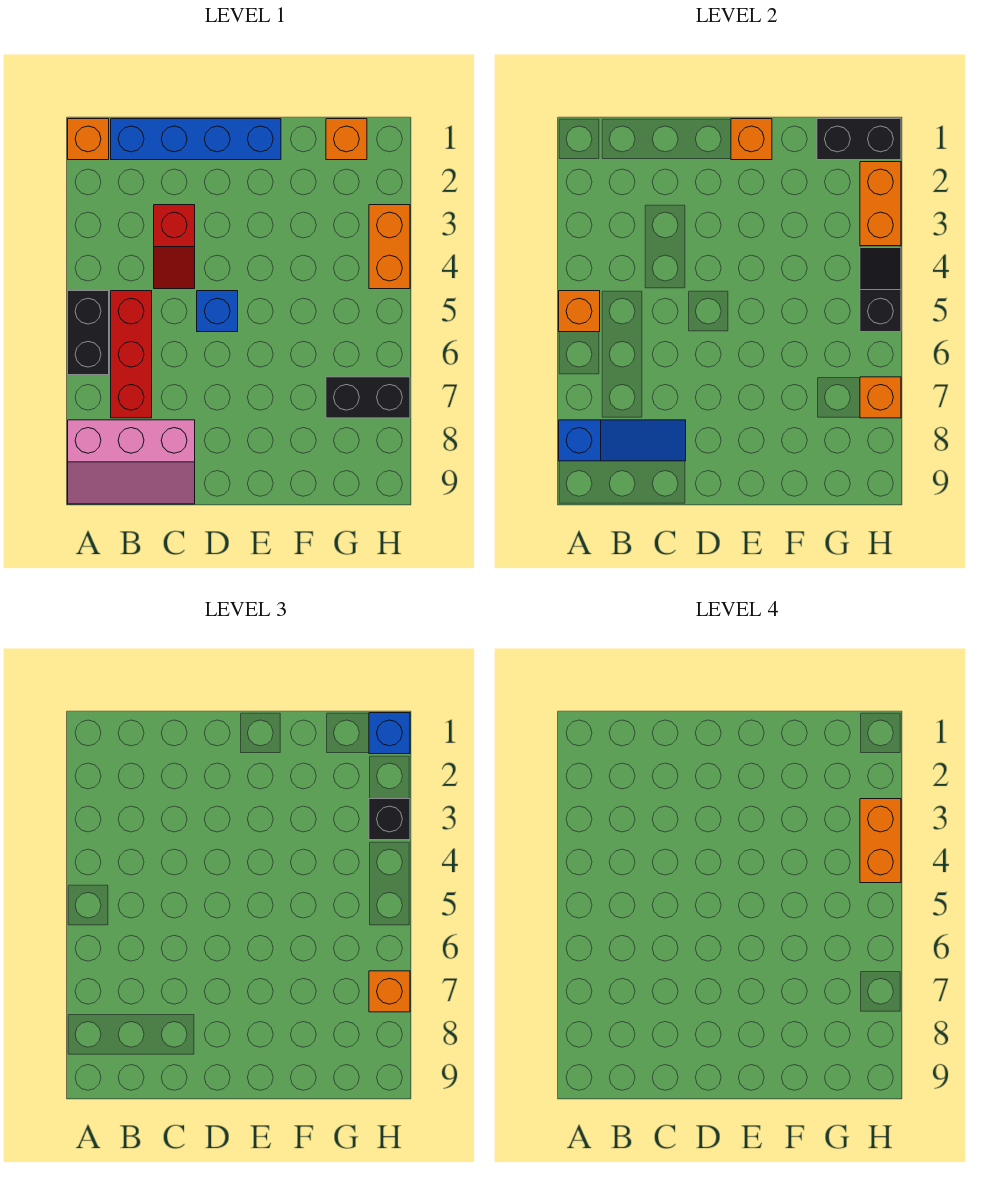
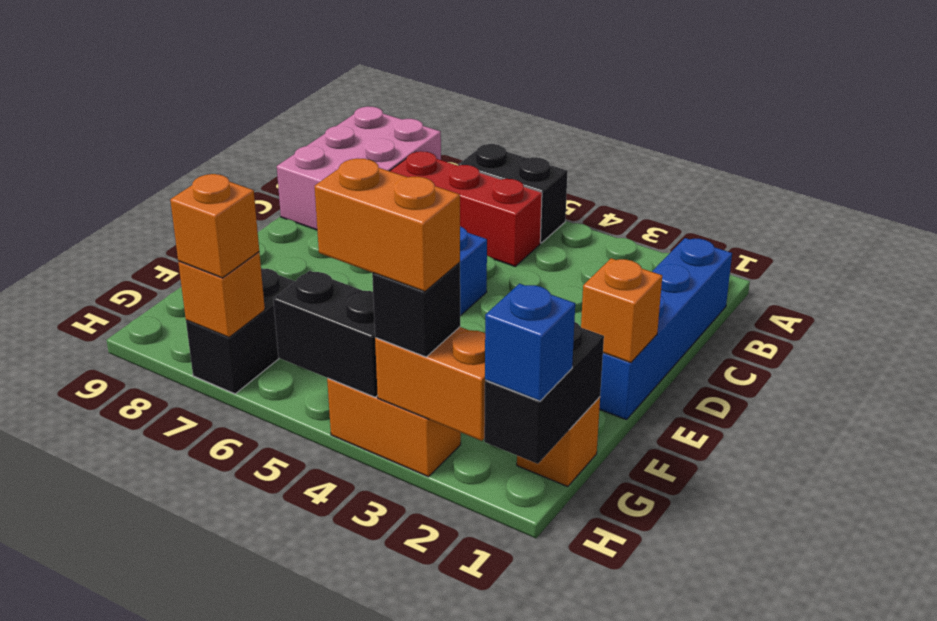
orange 1x1 brick [68,119,109,160] -> none
orange 1x1 brick [559,291,600,332] -> none
pink 2x3 slope [68,420,195,504] -> pink 2x3 brick [277,106,441,230]
blue 1x3 slope [559,420,686,461] -> none
red 1x2 slope [154,205,195,289] -> none
black 1x2 slope [860,248,901,332] -> black 1x2 brick [273,271,378,397]

